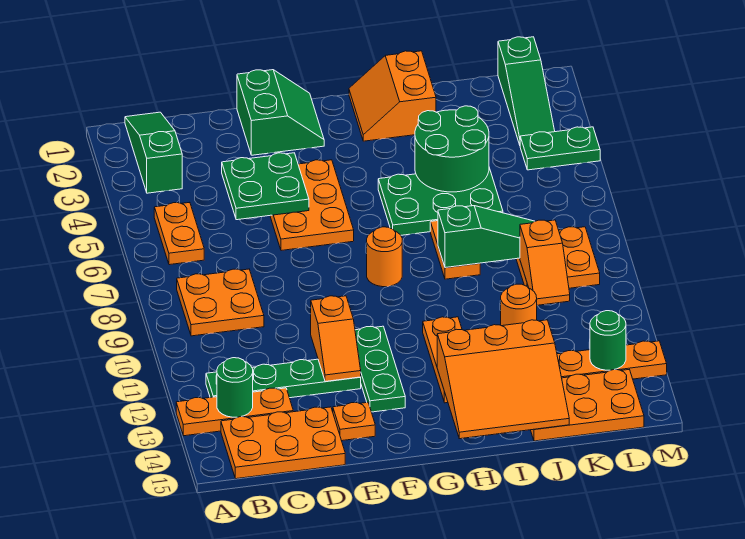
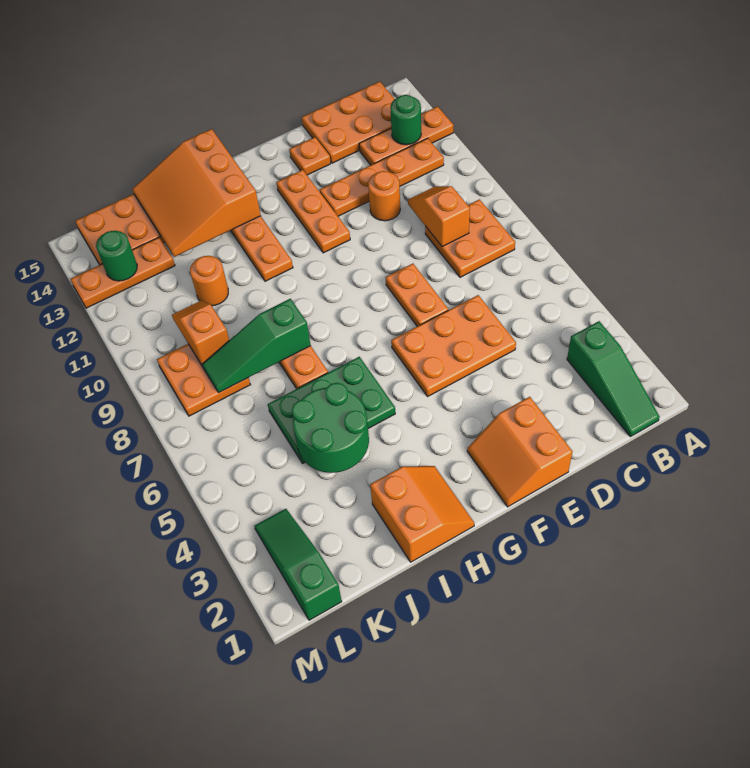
orange 1x2 plate [154,202,204,265] -> orange 1x2 plate moved to [386,264,448,326]
green 1x4 plate [206,359,361,398] -> orange 1x4 plate [320,138,444,216]
green 2x2 plate [222,153,309,220] -> none
green 2x2 slope [237,70,324,155] -> orange 2x2 slope [467,397,573,507]
orange 2x3 plate [270,160,354,251] -> orange 2x3 plate turned to [391,295,516,396]
orange 1x2 slope [311,296,361,382] -> orange 1x2 slope moved to [408,186,470,247]
green 1x3 plate [355,326,405,412] -> orange 1x3 plate [276,170,350,253]
orange 1x1 round brick [367,227,402,287] -> orange 1x1 round brick moved to [368,171,400,221]
orange 3x3 slope [437,320,569,439] -> orange 3x3 slope turned to [132,129,261,257]
green 1x2 plate [520,127,600,170] -> none

